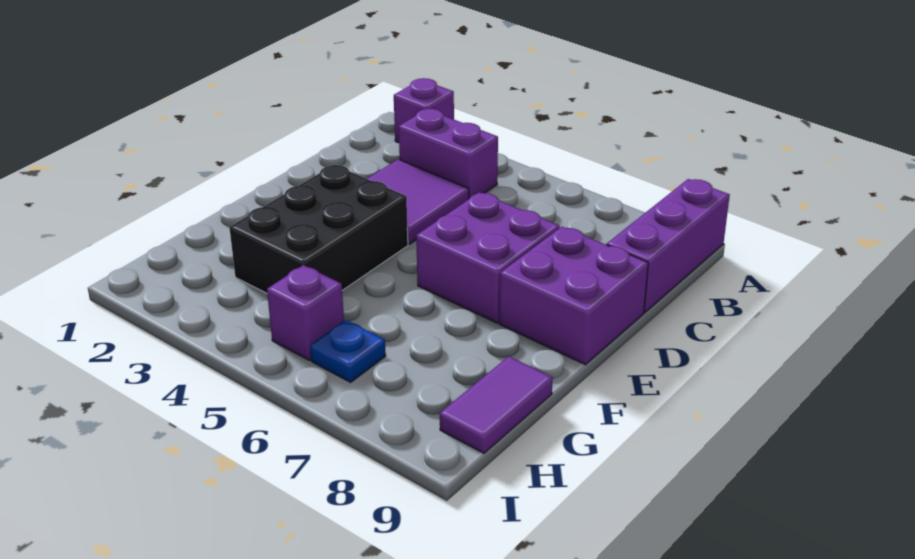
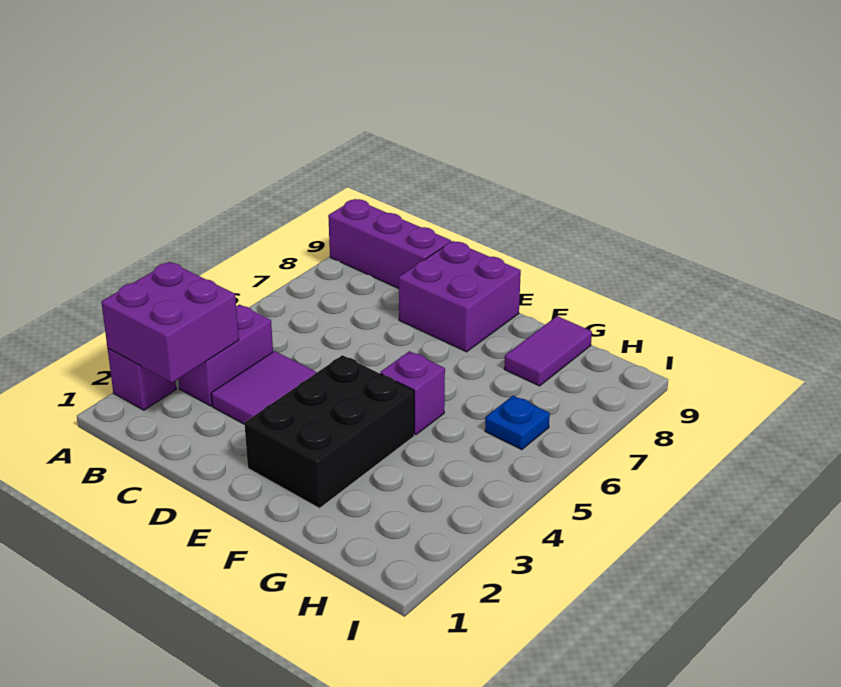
purple 2x2 brick [416,192,560,323] -> purple 2x2 brick moved to [101,262,239,383]
black 2x3 brick [229,165,408,293] -> black 2x3 brick turned to [244,355,414,508]
purple 1x2 tile [440,356,553,453] -> purple 1x2 tile turned to [504,316,592,386]
purple 1x1 brick [267,265,344,361] -> purple 1x1 brick moved to [380,351,445,435]

